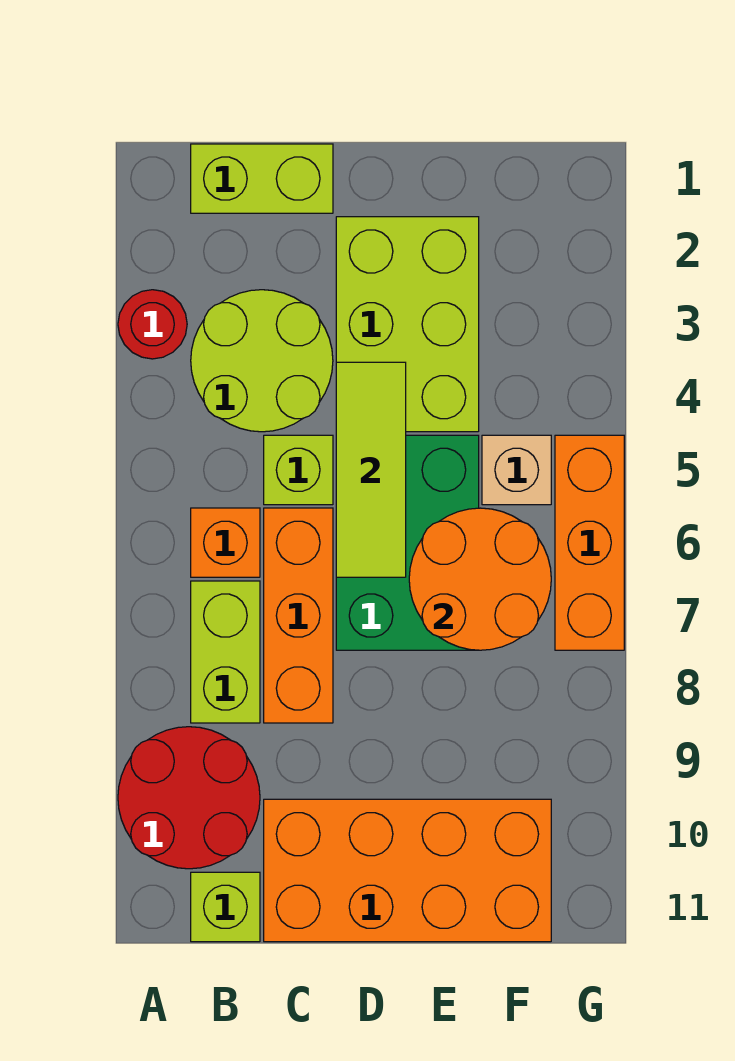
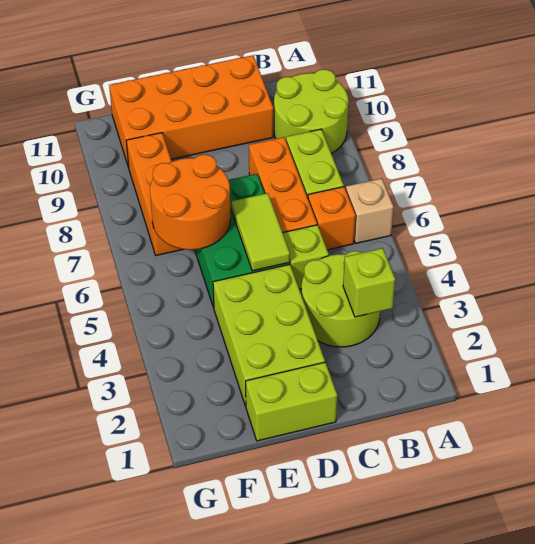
red 1x1 round brick [118,290,187,359] -> none
red 2x2 round brick [118,727,260,869] -> lime 2x2 round brick [274,70,348,154]
lime 1x2 brick [191,144,333,213] -> lime 1x2 brick moved to [246,362,337,441]
lime 1x1 brick [191,872,260,942] -> lime 1x1 brick moved to [343,248,395,317]
lime 1x3 tile [336,362,406,577] -> lime 1x2 tile [231,193,290,271]
tan 1x1 brick [482,435,551,505] -> tan 1x1 brick moved to [346,178,394,243]
orange 1x3 brick [555,435,624,650] -> orange 1x3 brick moved to [126,133,183,255]

